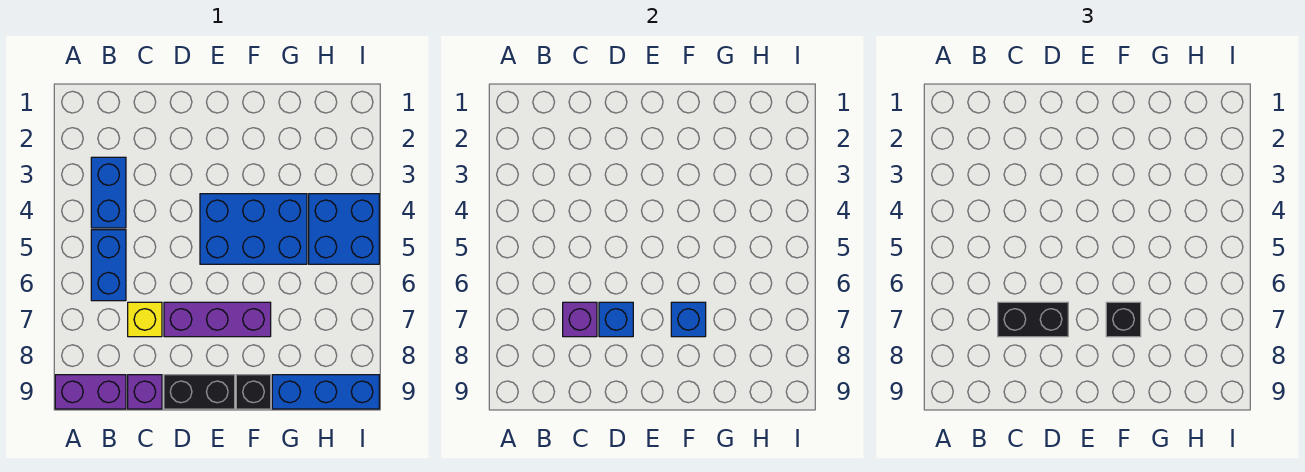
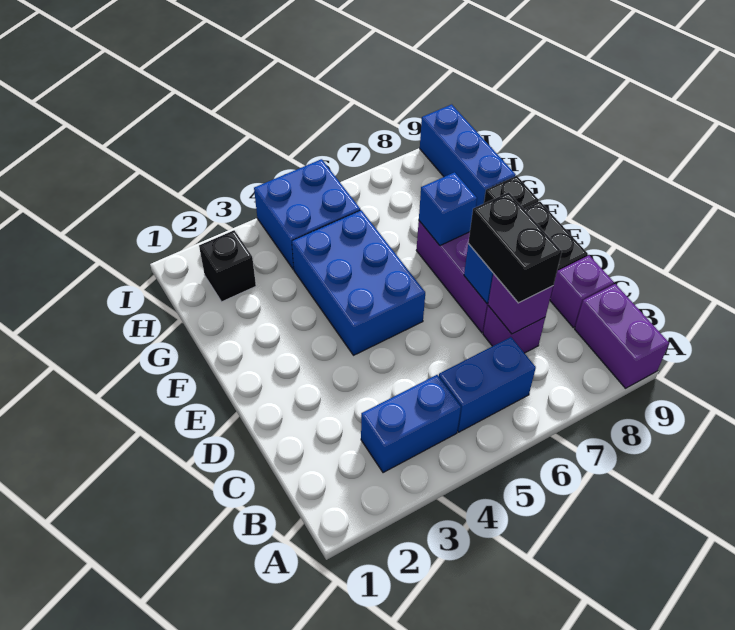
yellow 1x1 brick [128,302,162,337] -> purple 1x1 brick [483,306,545,353]
black 1x1 brick [1106,302,1141,337] -> black 1x1 brick moved to [199,230,256,302]

